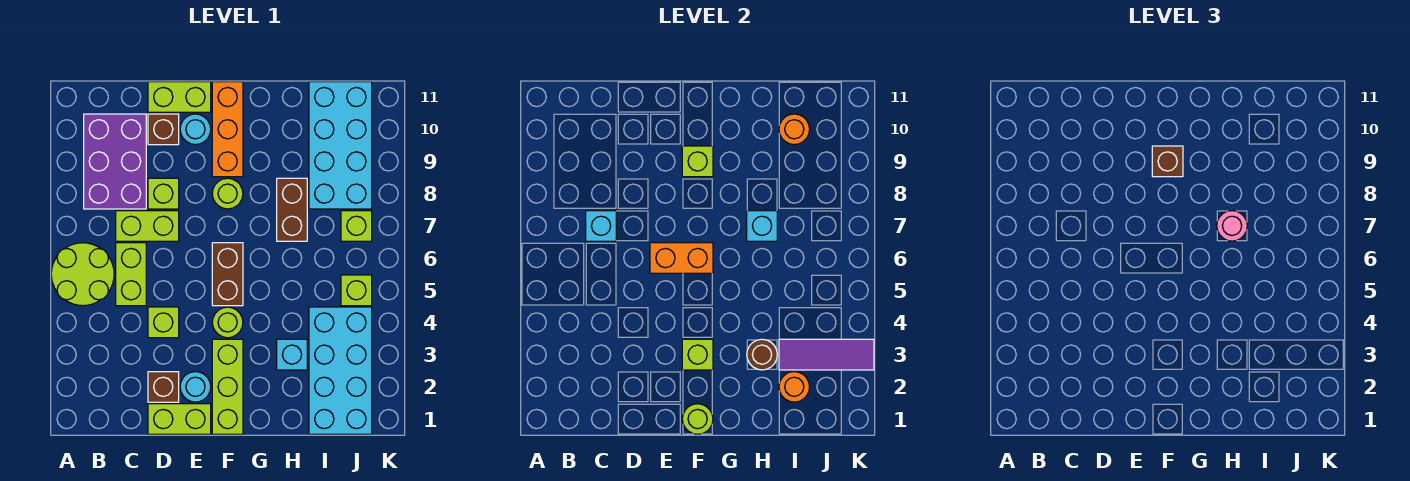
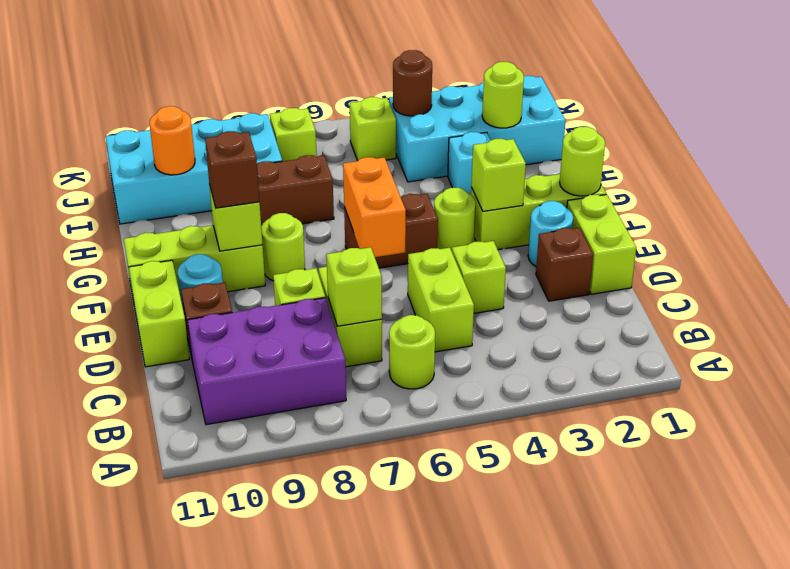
lime 2x2 round brick [51,243,114,306] -> lime 1x1 round brick [389,315,435,389]
lime 1x2 brick [116,243,146,306] -> lime 1x2 brick turned to [408,248,474,352]
cyan 1x1 brick [586,211,616,241] -> lime 1x1 brick [326,247,382,326]
orange 1x3 brick [212,82,243,177] -> lime 1x3 brick [124,225,265,301]
brown 1x1 round brick [747,339,777,370] -> brown 1x1 round brick moved to [393,50,432,116]
cyan 1x1 brick [747,211,777,241] -> none
pink 1x1 round brick [1217,211,1247,241] -> none
orange 1x1 round brick [779,372,810,402] -> lime 1x1 round brick [482,62,524,128]
purple 1x3 tile [779,339,874,370] -> none

